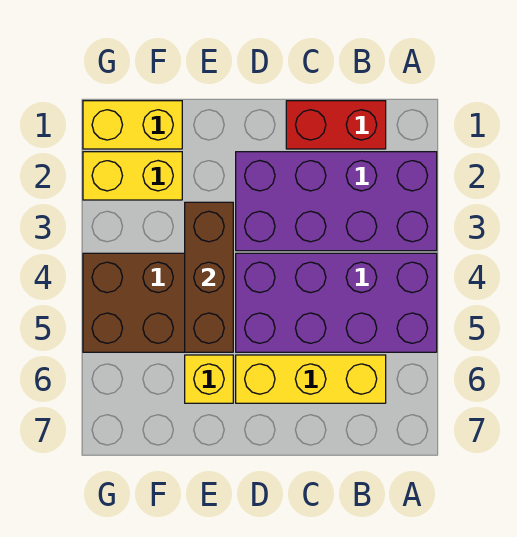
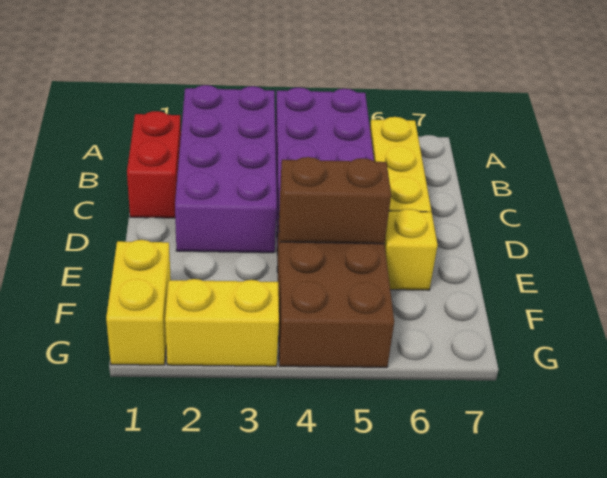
brown 1x3 brick [185,202,233,352] -> brown 1x2 brick [279,157,391,244]
yellow 1x2 brick [83,152,182,200] -> yellow 1x2 brick turned to [165,279,279,366]

